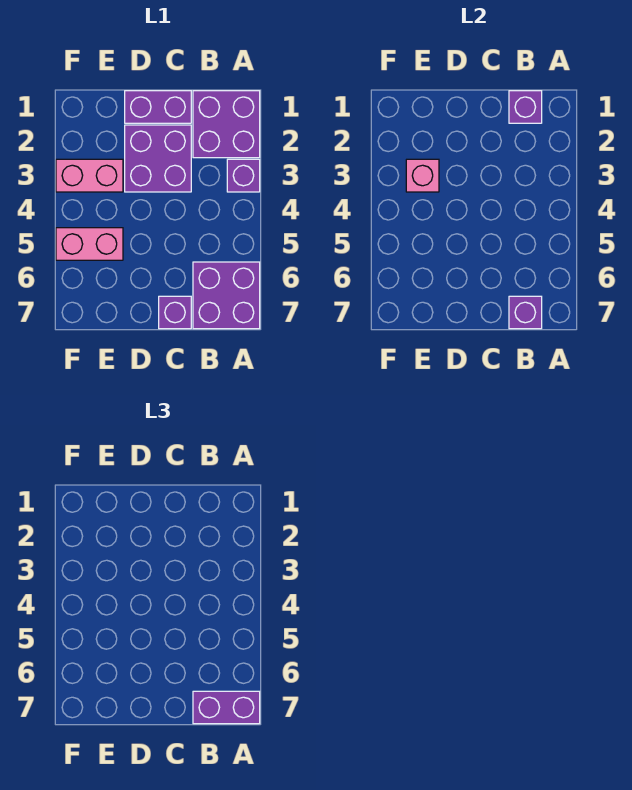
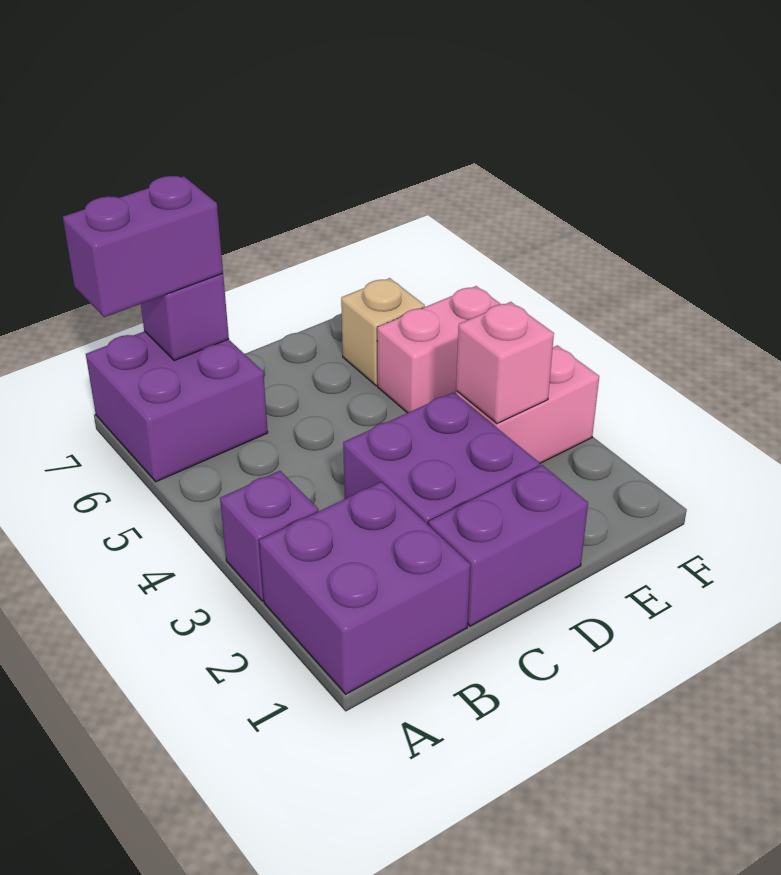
purple 1x1 brick [509,91,542,123] -> none
purple 1x1 brick [159,296,191,329] -> none
none -> tan 1x1 brick [341,278,425,386]

